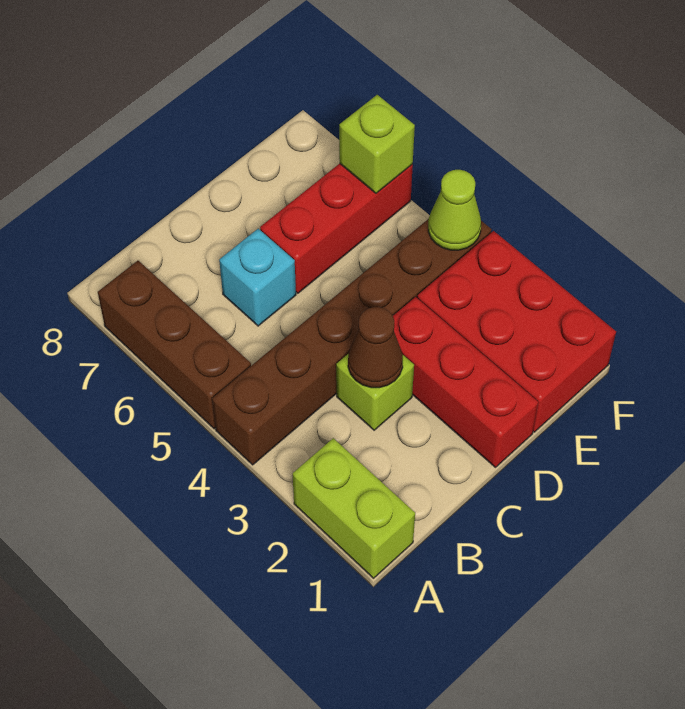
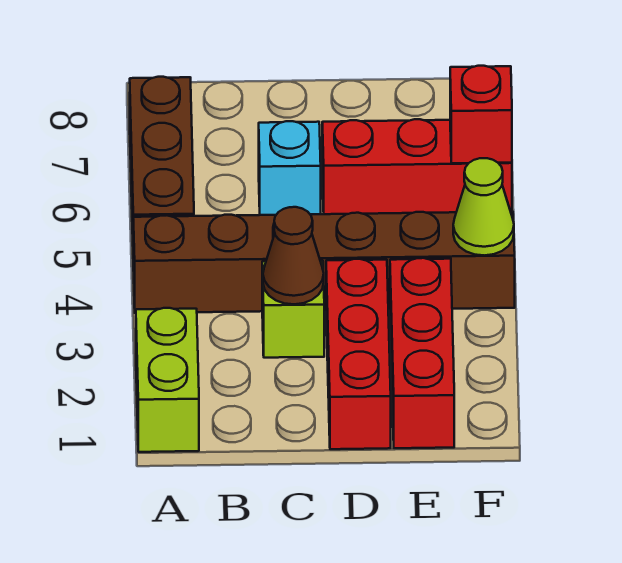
red 2x3 brick [417,231,616,432] -> red 1x3 brick [390,258,454,448]
lime 1x1 brick [339,95,415,193] -> red 1x1 brick [450,66,512,163]

